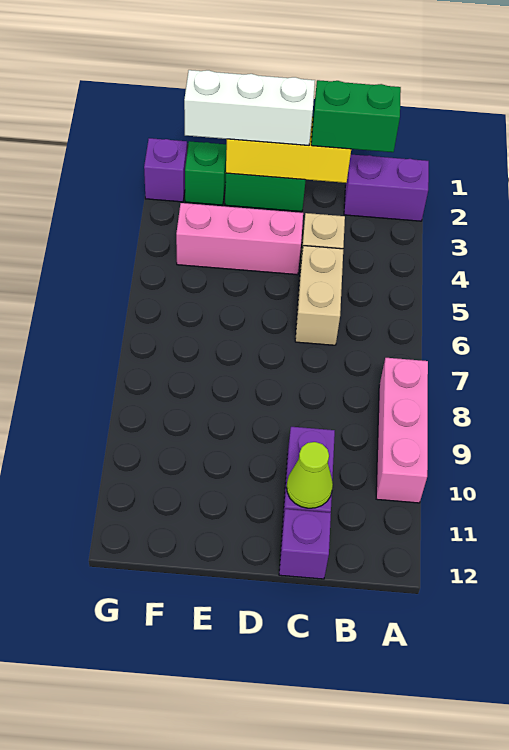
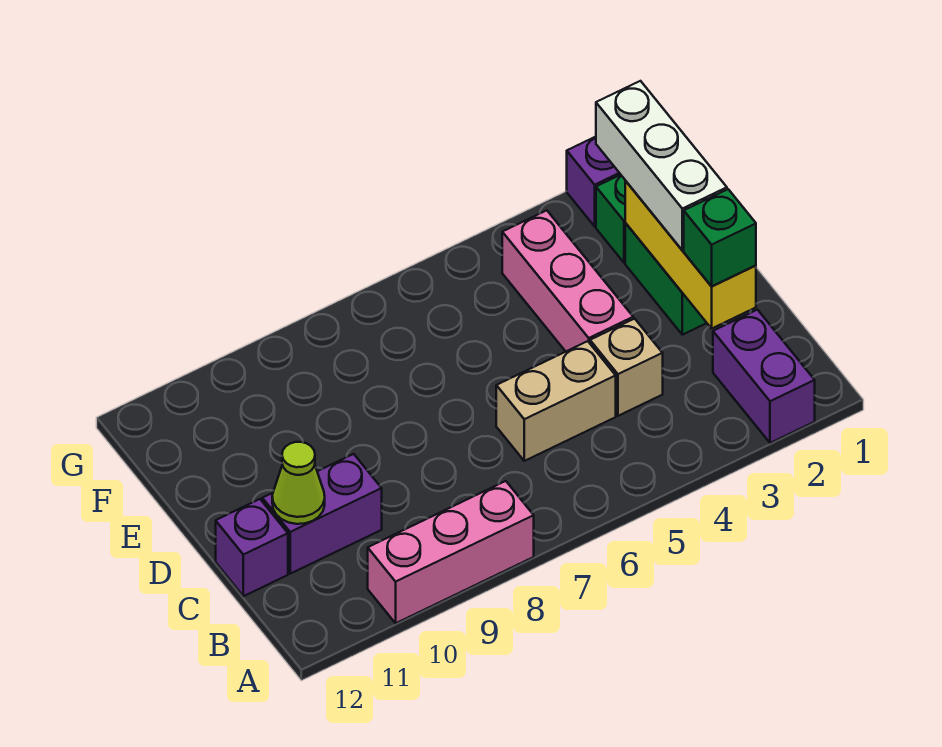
green 1x2 brick [311,80,401,152] -> green 1x1 brick [684,189,756,286]

